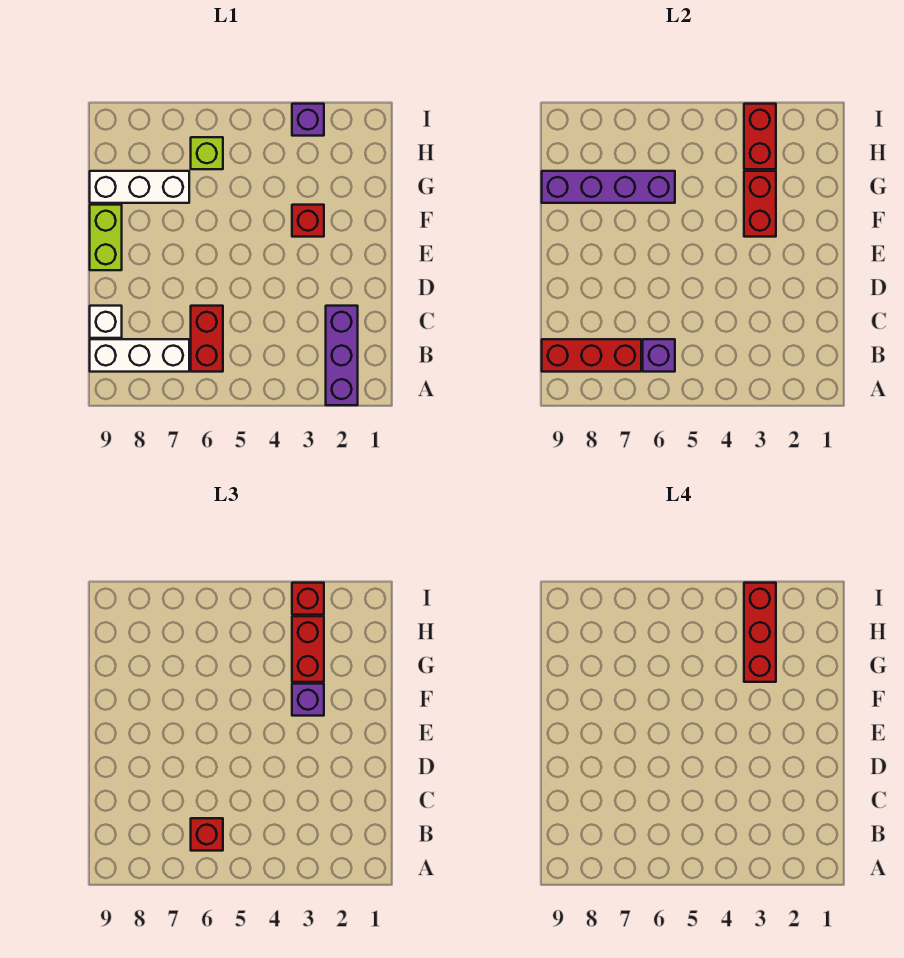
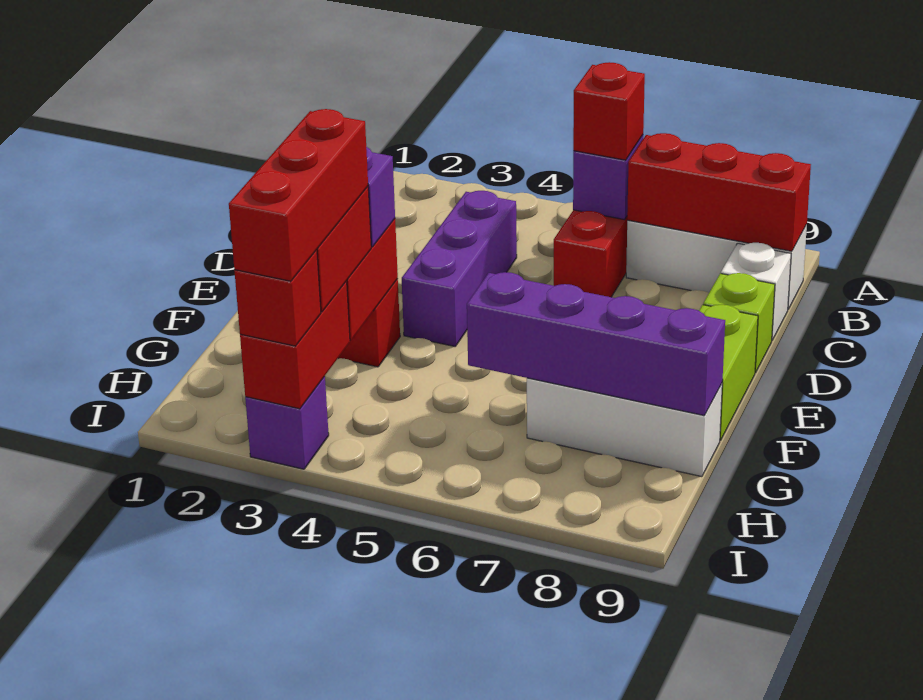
purple 1x3 brick [326,306,358,405] -> purple 1x3 brick moved to [402,191,517,346]
lime 1x1 brick [191,137,223,169] -> lime 1x1 brick moved to [703,273,775,373]

